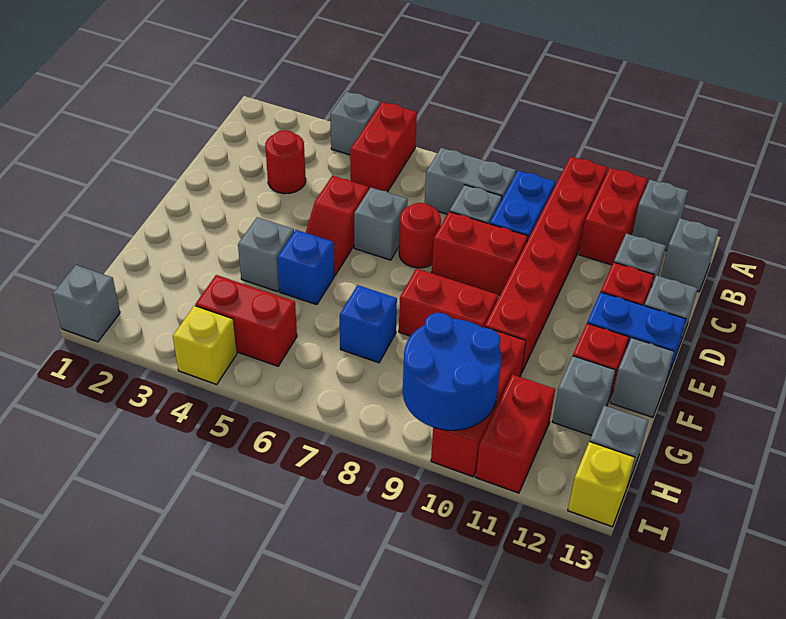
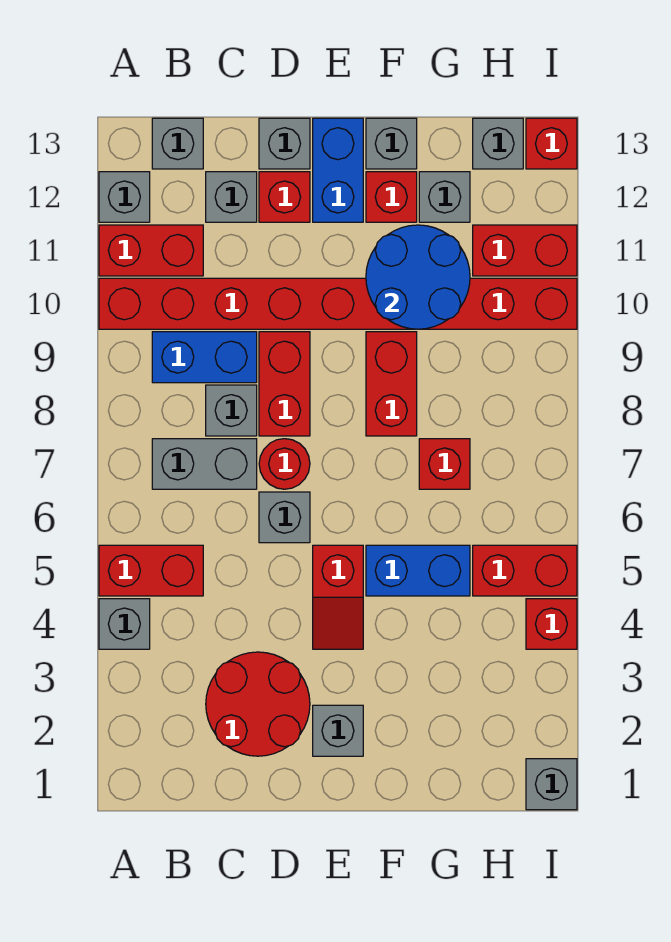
grey 1x2 brick [425,148,516,214] -> grey 1x2 brick turned to [152,439,257,489]
red 1x1 round brick [265,130,306,194] -> red 2x2 round brick [206,652,310,756]
red 1x2 slope [306,176,369,276] -> red 1x2 slope turned to [313,545,363,649]
grey 1x1 brick [238,217,294,292] -> grey 1x1 brick moved to [313,705,363,756]
blue 1x1 brick [277,230,334,305] -> blue 1x2 brick [366,545,470,596]
blue 1x1 brick [340,285,397,363] -> red 1x1 brick [419,439,470,489]
red 1x2 brick [195,275,297,366] -> red 1x2 brick turned to [473,545,577,596]
blue 2x2 round brick [403,313,502,430] -> blue 2x2 round brick moved to [366,225,470,329]
yellow 1x1 brick [173,306,237,384] -> red 1x1 brick [526,599,577,649]
yellow 1x1 brick [568,442,635,527] -> red 1x1 brick [526,118,577,169]

